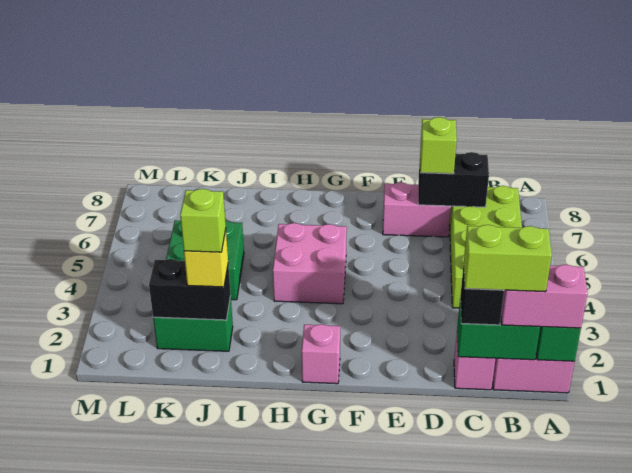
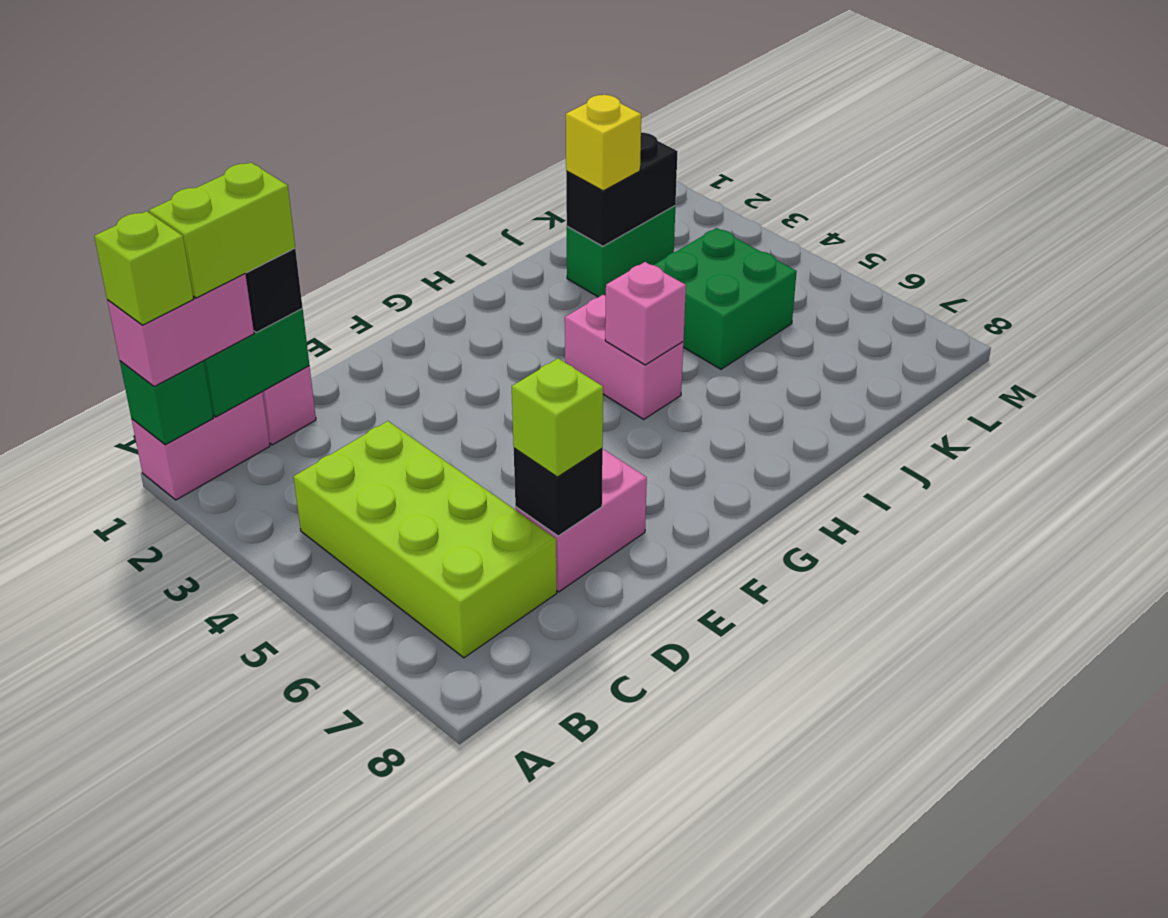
black 1x2 brick [418,152,489,207] -> black 1x1 brick [514,448,603,536]
pink 1x1 brick [302,324,340,384] -> pink 1x1 brick moved to [605,262,686,365]
pink 2x2 brick [273,223,347,304] -> pink 1x2 brick [565,295,683,419]
lime 1x1 brick [180,189,226,252] -> lime 1x1 brick moved to [94,211,193,325]

